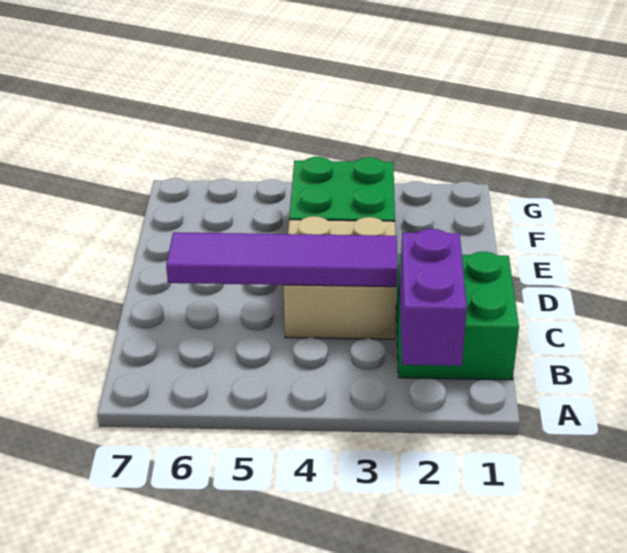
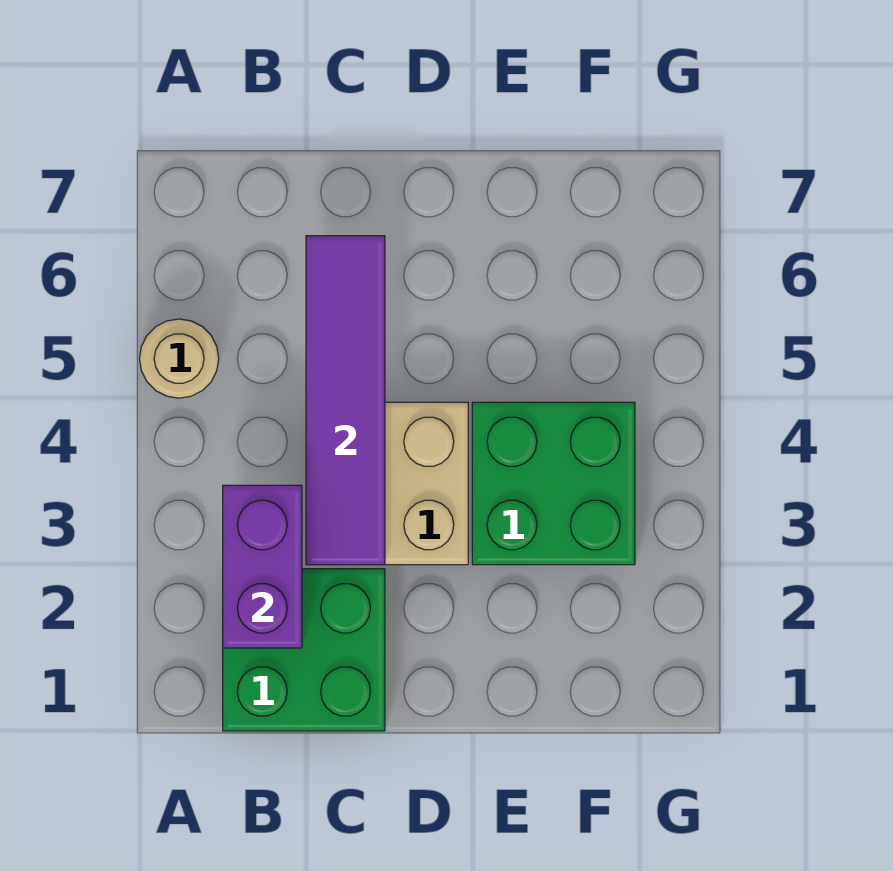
purple 1x2 brick [400,229,467,366] -> purple 1x2 brick turned to [223,485,302,648]
none -> tan 1x1 round brick [140,319,219,398]

